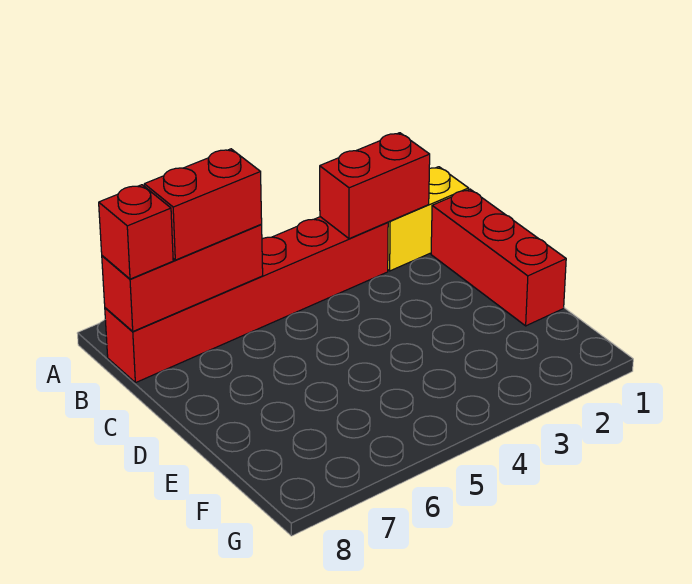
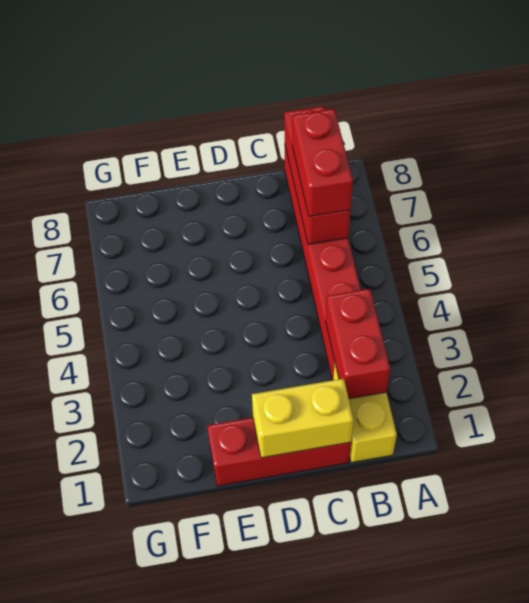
red 1x1 brick [99,185,173,279] -> none
none -> yellow 1x2 brick [252,379,353,458]

